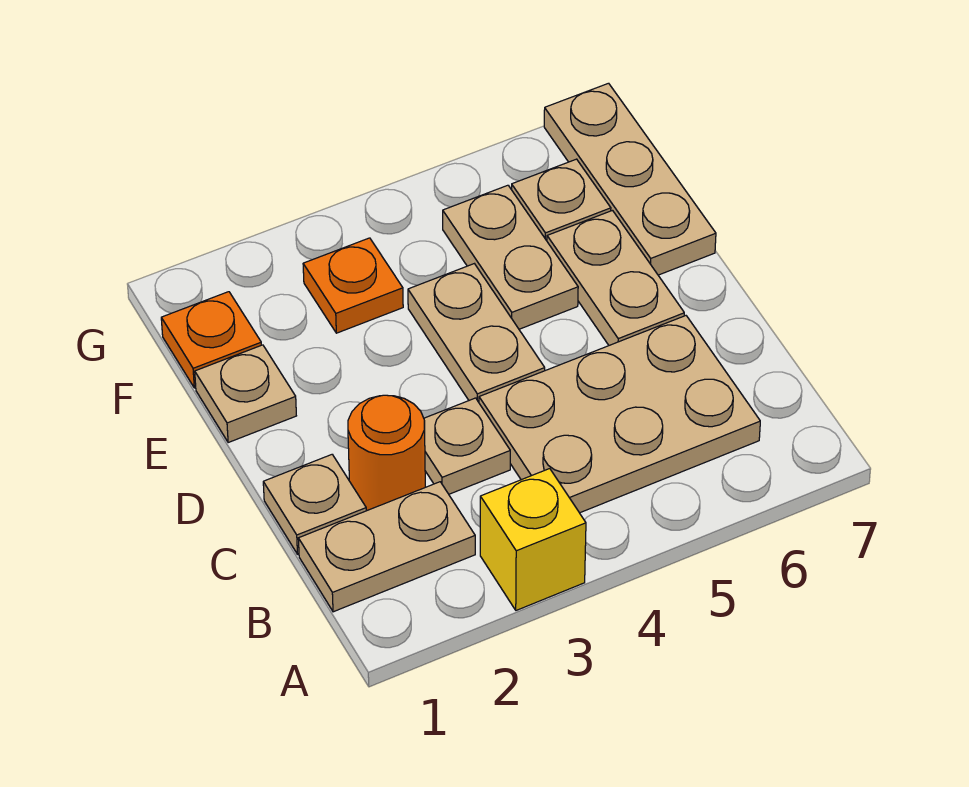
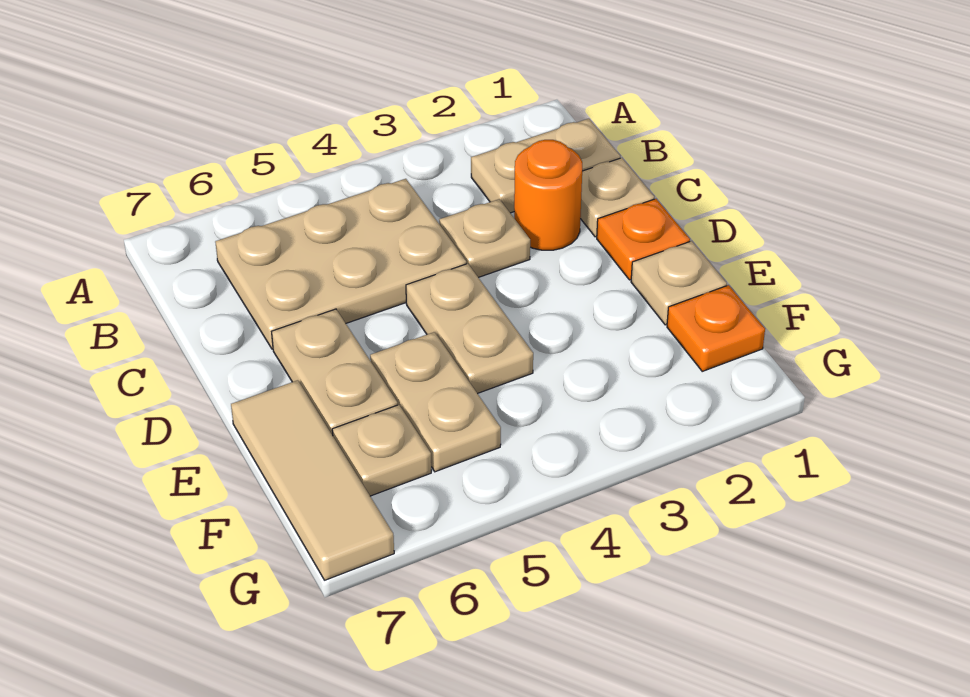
yellow 1x1 brick [480,469,586,610] -> none
tan 1x3 plate [544,83,716,275] -> tan 1x3 tile [231,380,394,580]
orange 1x1 plate [303,238,403,333] -> orange 1x1 plate moved to [597,199,690,280]

